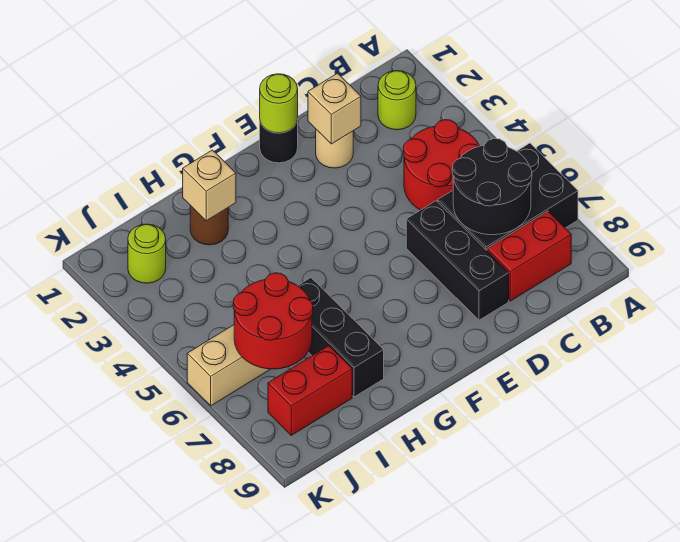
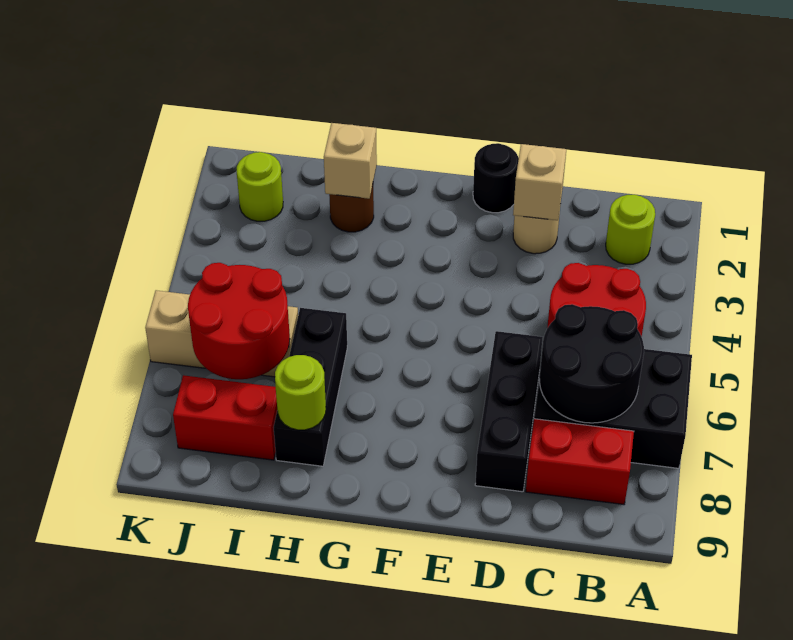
lime 1x1 round brick [260,74,298,133] -> lime 1x1 round brick moved to [275,355,326,430]

